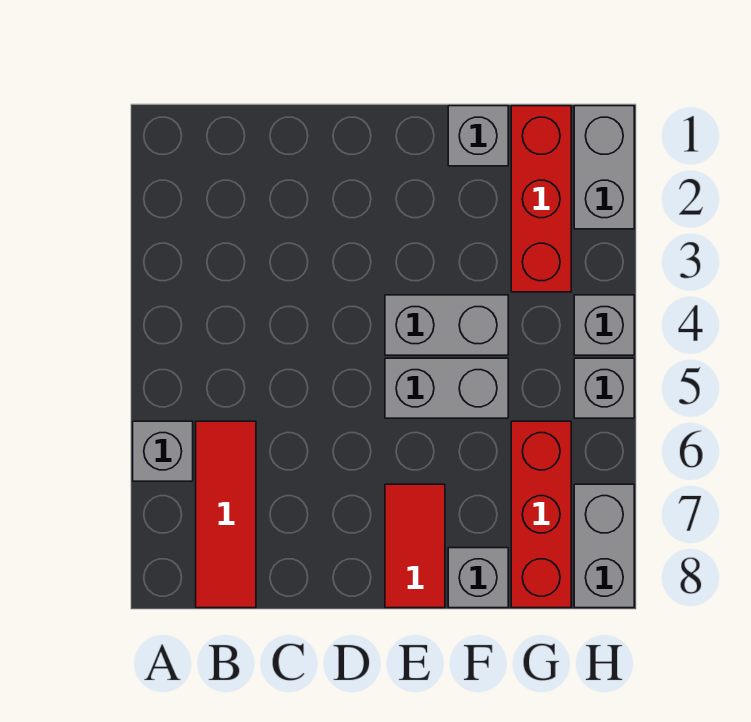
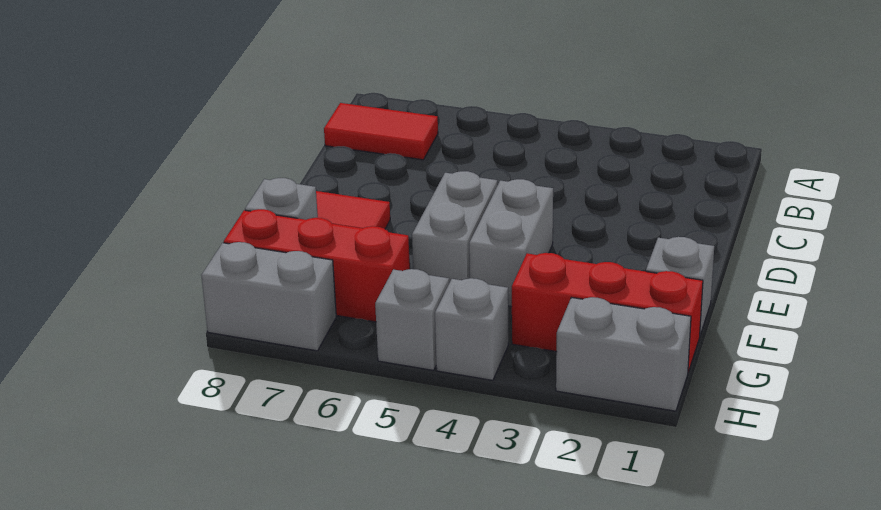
grey 1x1 brick [133,421,193,481] -> none
red 1x3 tile [196,421,256,608] -> red 1x2 tile [324,103,438,160]

